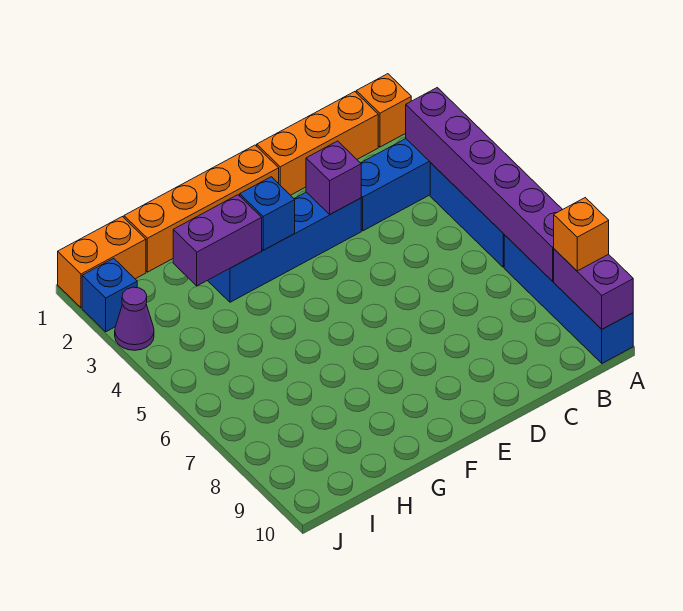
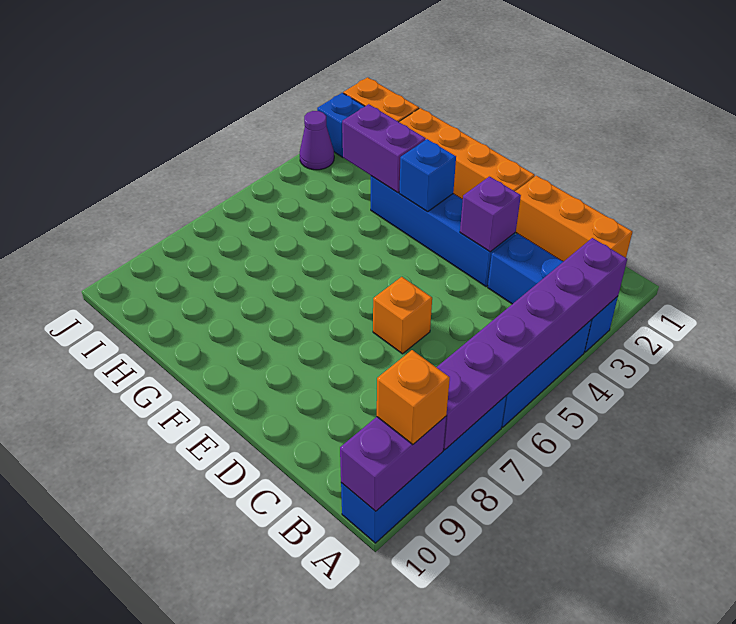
orange 1x1 brick [356,74,411,147] -> orange 1x1 brick moved to [373,277,432,354]

